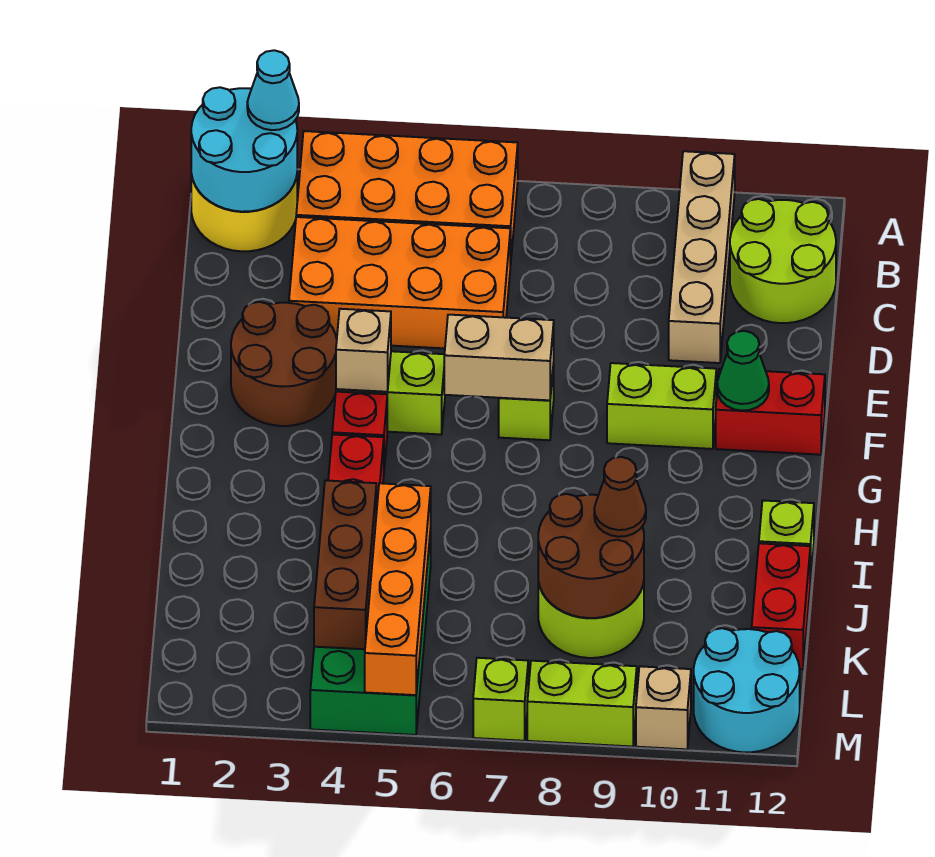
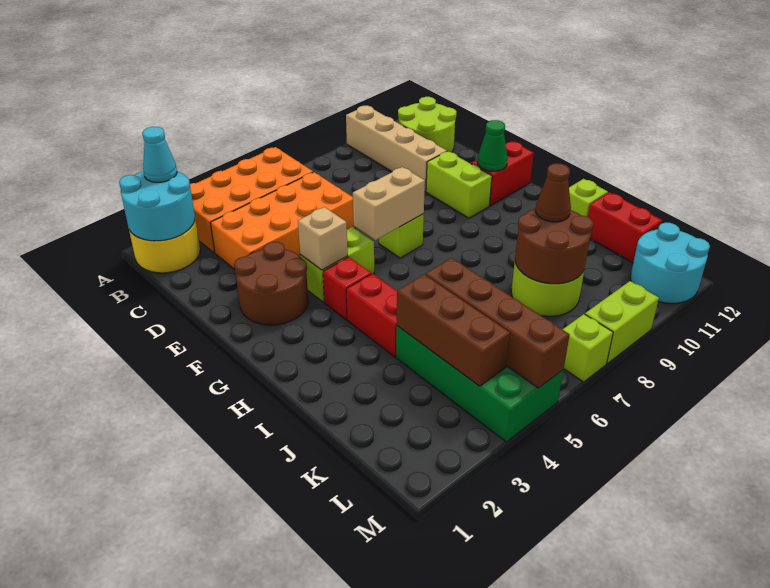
lime 1x2 brick [607,363,716,449] -> lime 1x2 brick turned to [426,151,492,218]
orange 1x4 brick [365,483,431,695] -> brown 1x4 brick [425,258,570,388]
tan 1x1 brick [636,666,691,749] -> none

